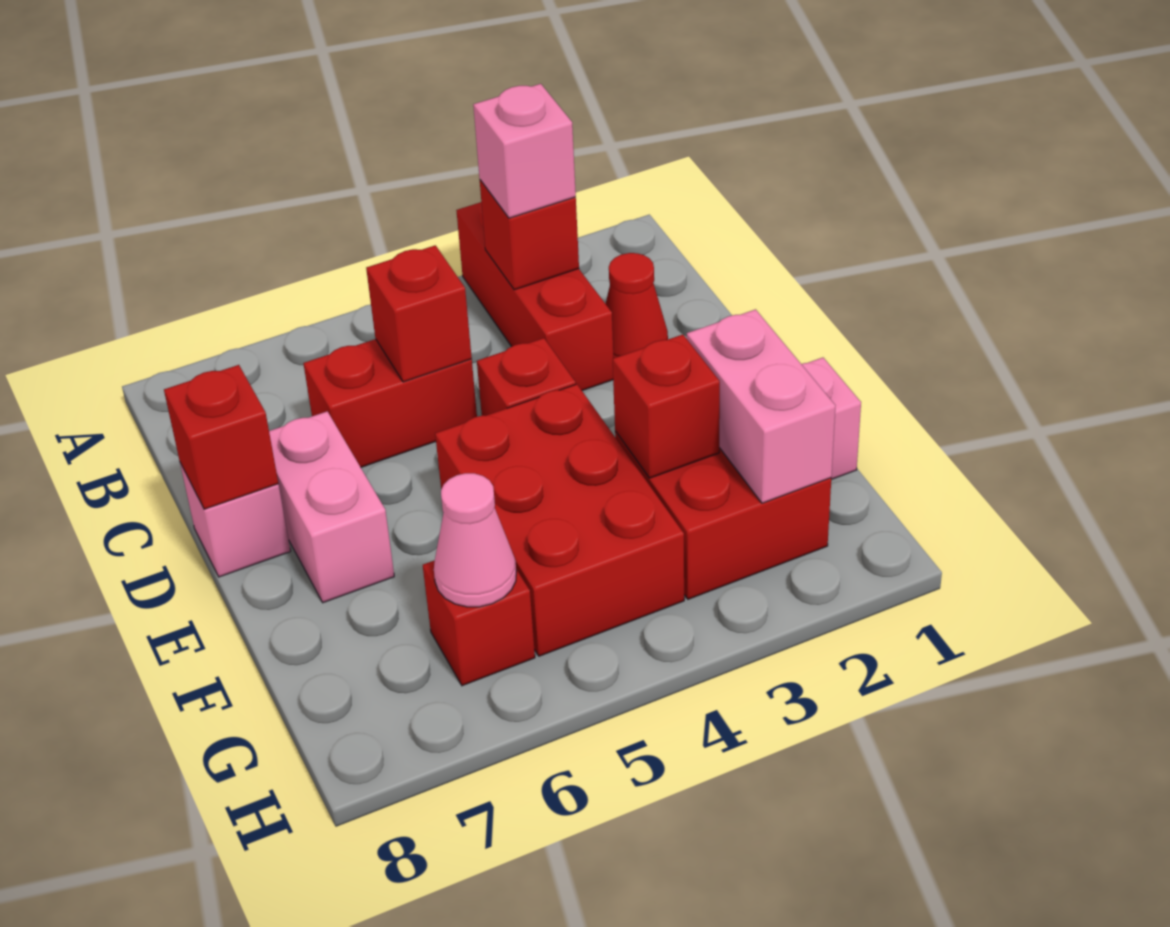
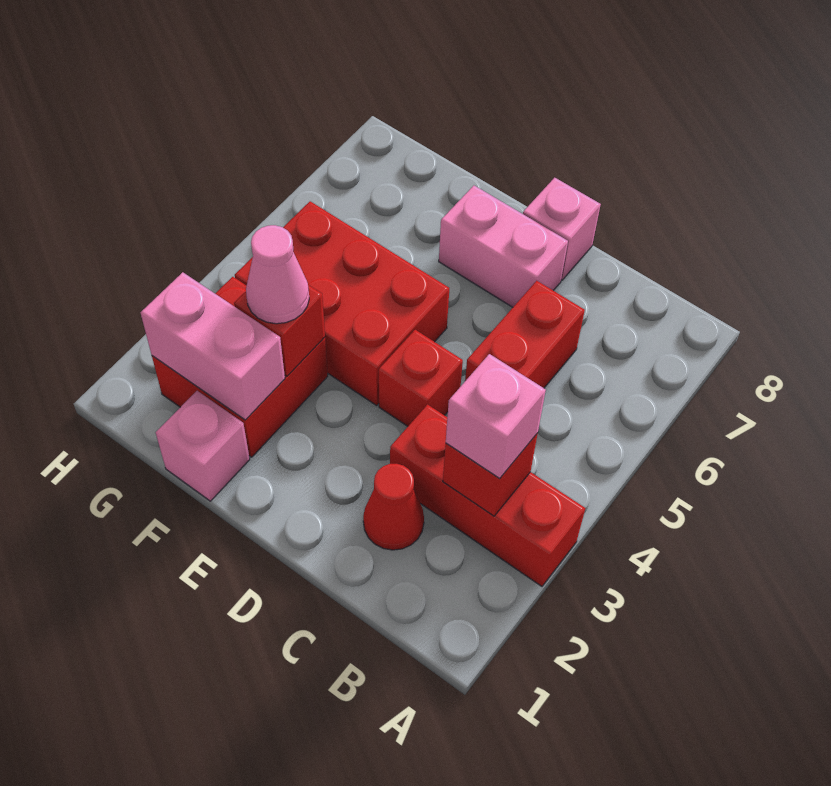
red 1x1 brick [366,245,472,382] -> none
red 1x1 brick [164,365,278,509] -> none
red 1x1 brick [423,560,535,686] -> none
pink 1x1 cone [434,473,516,607] -> pink 1x1 cone moved to [246,225,309,324]

